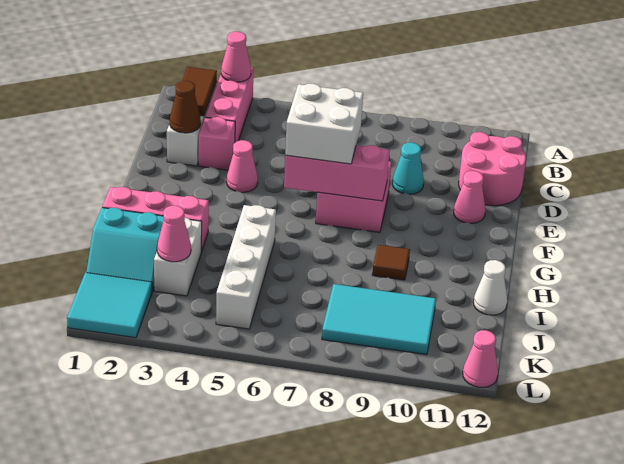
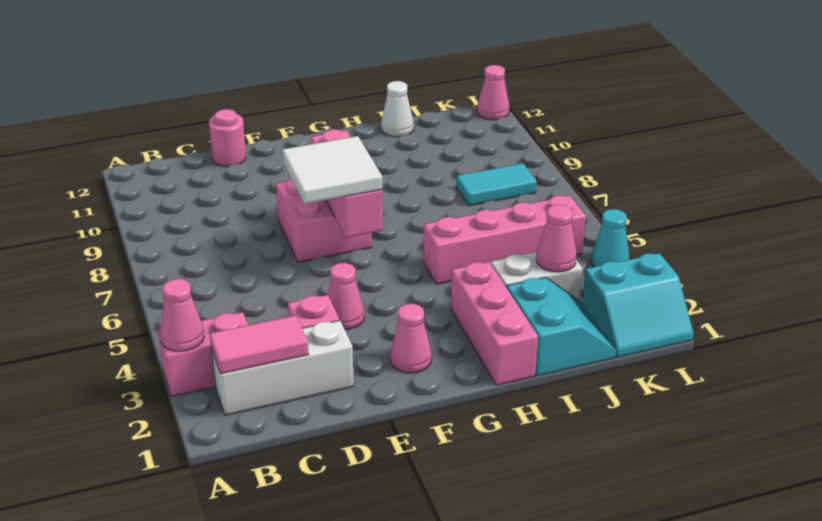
pink 1x3 brick [206,67,254,142] -> pink 1x2 brick [158,312,248,396]
brown 1x2 tile [182,67,217,116] -> pink 1x2 tile [210,315,308,374]
pink 2x2 round brick [459,132,526,206] -> pink 1x1 round brick [209,109,246,167]
brown 1x1 cone [170,81,201,133] -> none
cyan 1x1 cone [393,143,424,194] -> cyan 1x1 cone moved to [591,209,629,267]
white 2x2 brick [285,84,363,164] -> white 2x2 tile [282,136,382,204]
pink 1x1 cone [454,171,486,223] -> pink 1x1 cone moved to [390,304,432,373]
white 1x4 brick [216,205,276,329] -> pink 1x4 brick [424,195,586,284]
brown 1x1 tile [372,245,410,280] -> none
cyan 2x3 tile [322,284,436,355] -> cyan 1x2 tile [456,163,537,206]
cyan 2x2 tile [67,272,152,338] -> cyan 2x2 slope [582,253,694,358]

